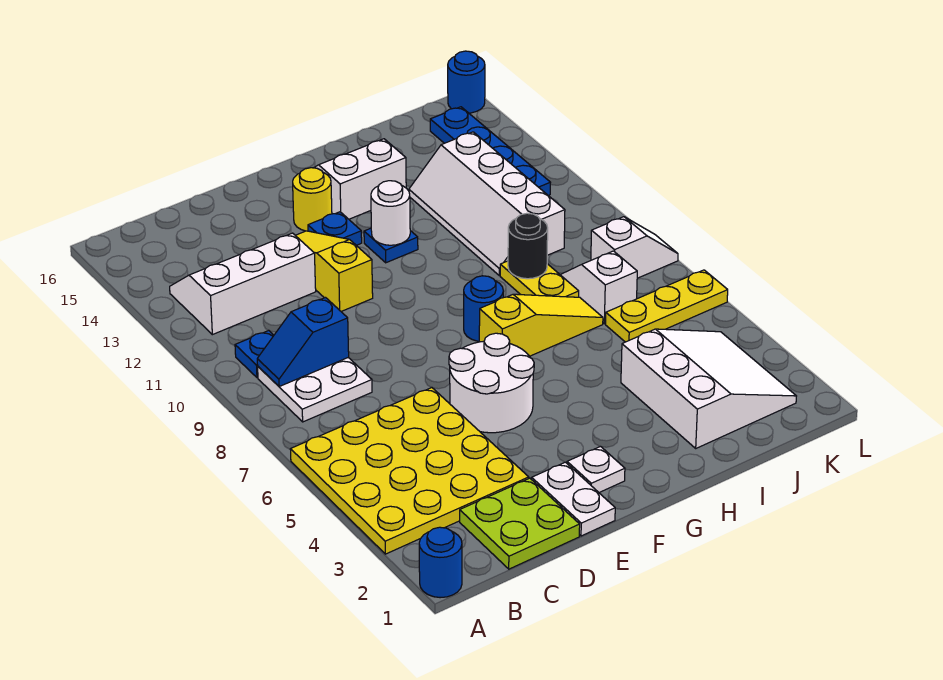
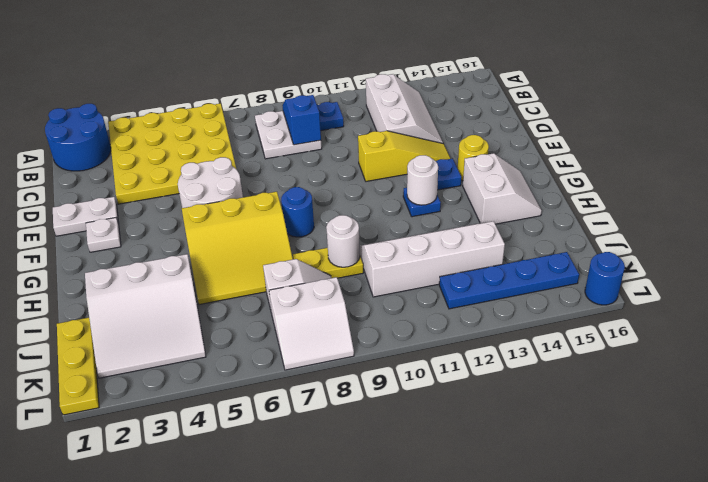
blue 1x1 round brick [419,527,462,598] -> blue 2x2 round brick [45,104,111,171]
lime 2x2 plate [460,478,580,569] -> none
yellow 1x3 slope [479,294,603,356] -> yellow 3x3 slope [182,192,293,305]
black 1x1 round brick [508,213,548,279] -> white 1x1 round brick [326,215,360,267]
yellow 1x3 plate [606,270,728,342] -> yellow 1x3 plate moved to [57,318,99,415]
white 1x2 slope [591,217,678,278] -> white 2x2 slope [269,277,354,370]

